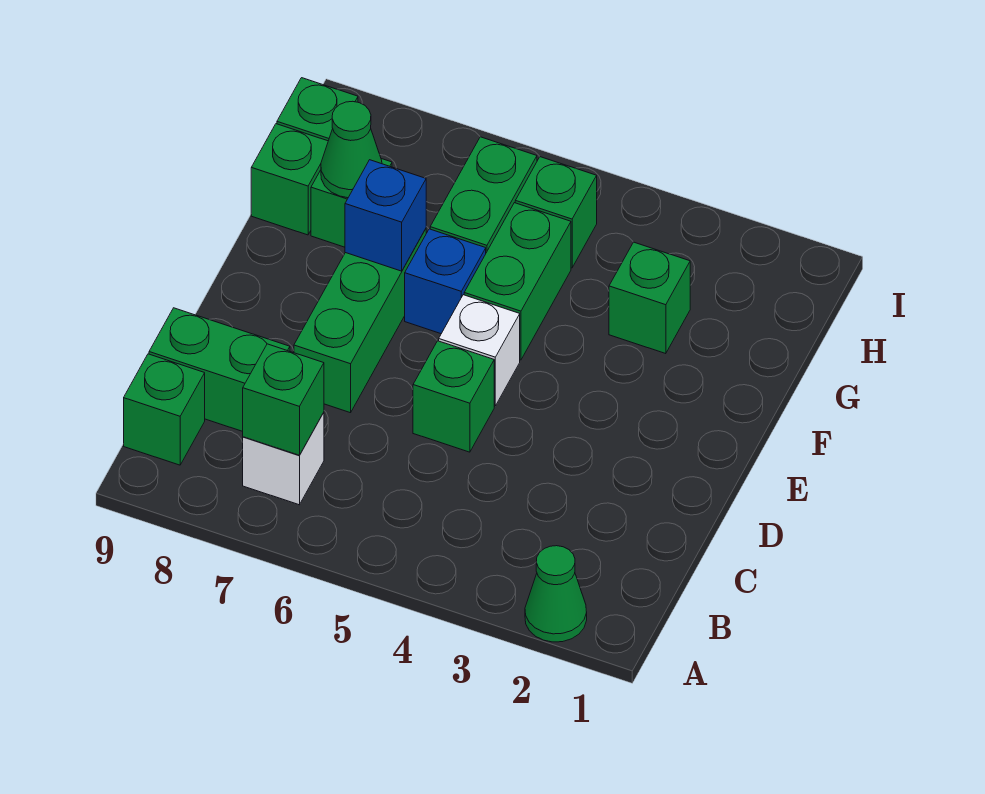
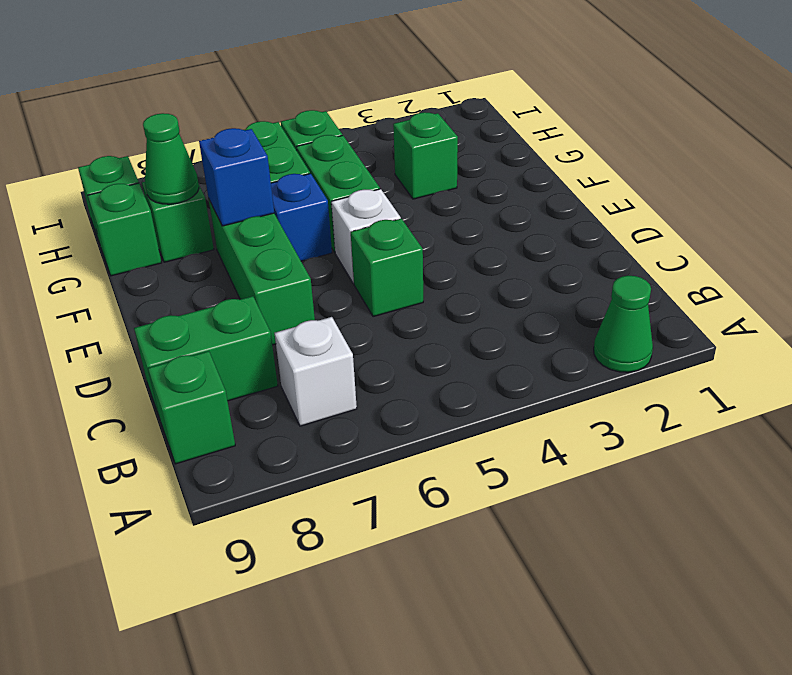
green 1x1 brick [243,344,324,455] -> none

